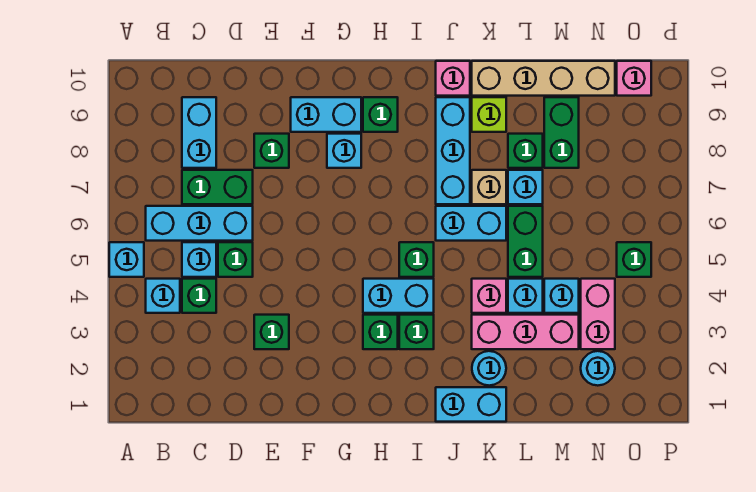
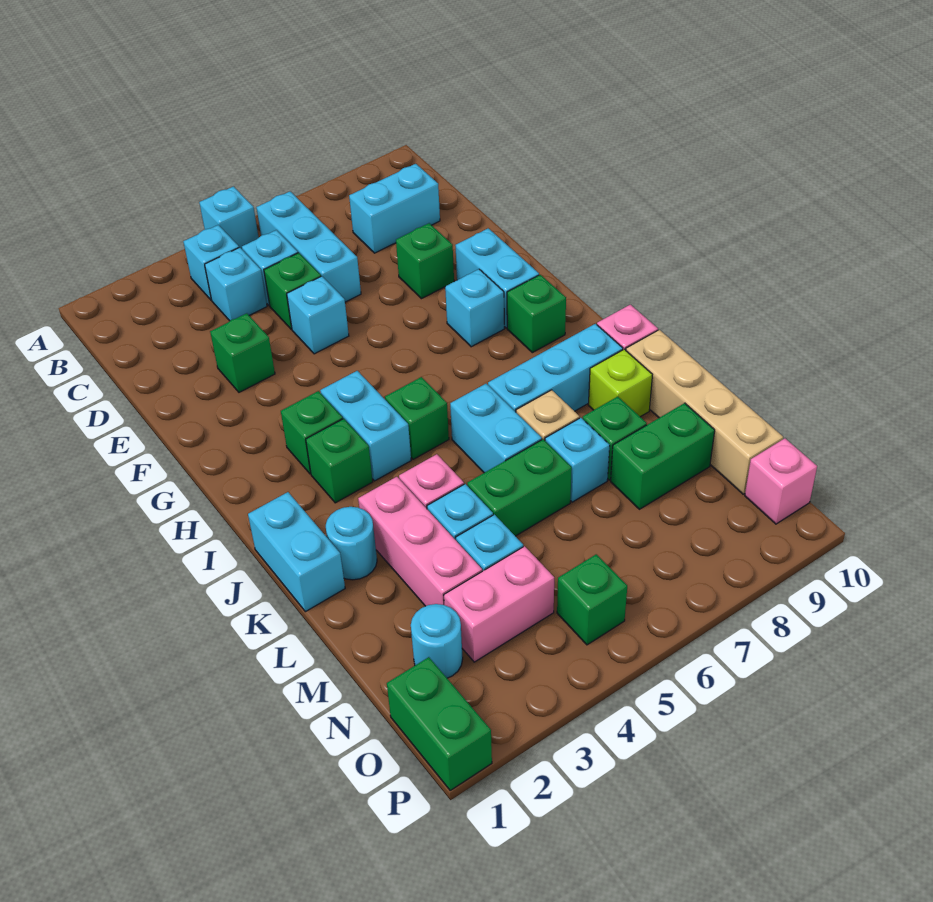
green 1x1 brick [182,279,216,313] -> cyan 1x1 brick [205,248,267,321]
green 1x2 brick [182,170,253,204] -> green 1x2 brick moved to [387,657,492,790]
none -> cyan 1x1 brick [287,276,349,354]

